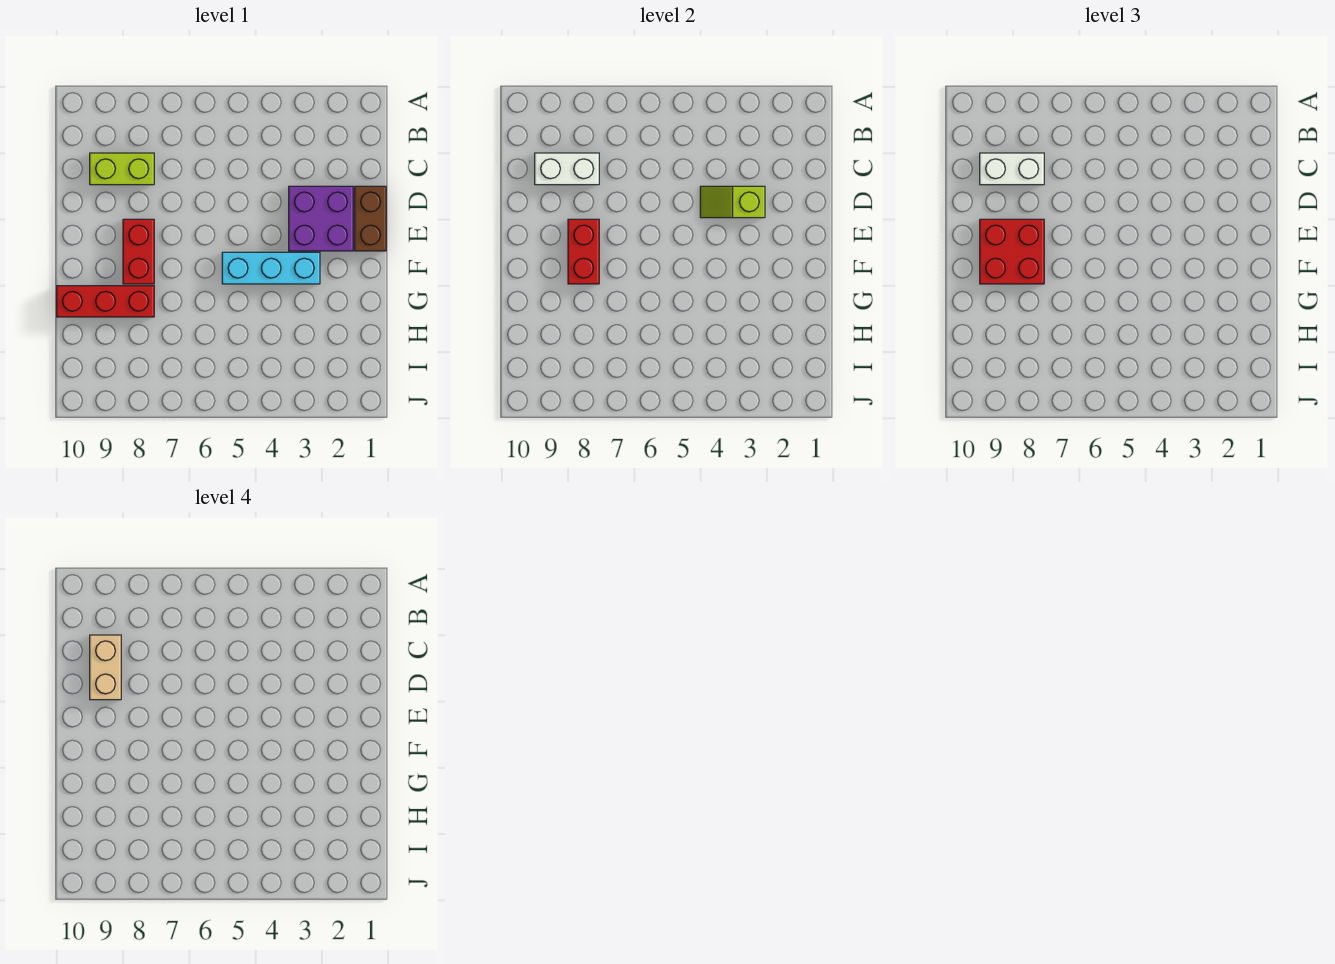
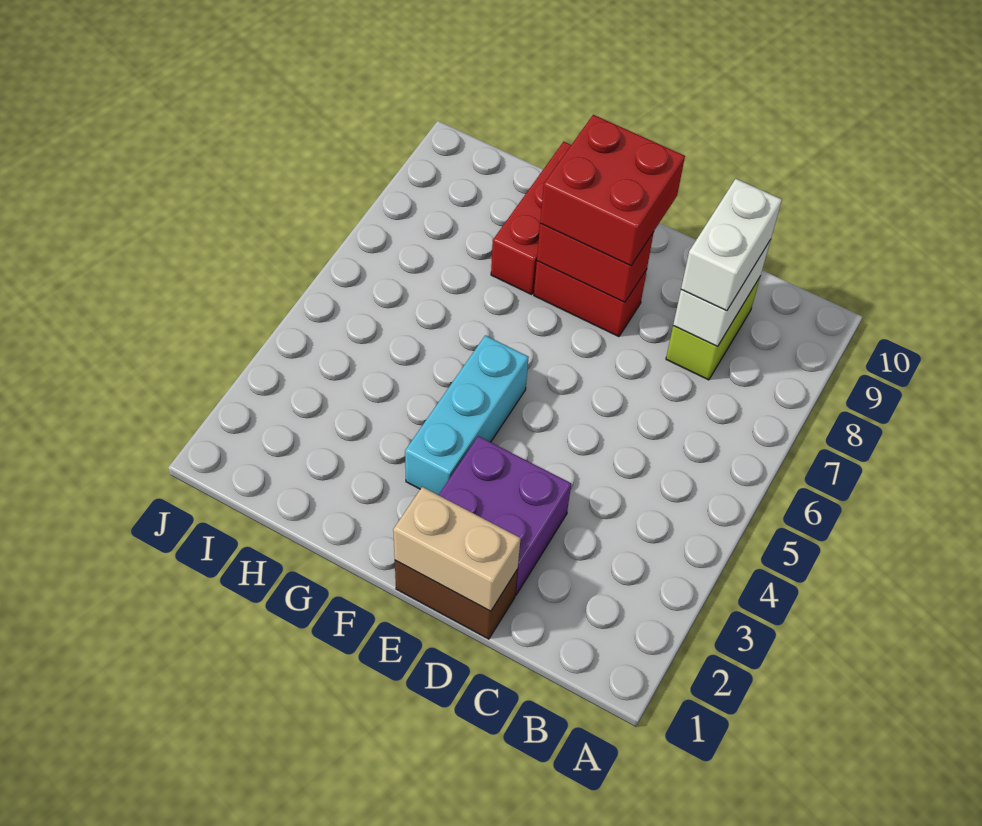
tan 1x2 brick [90,635,121,700] -> tan 1x2 brick moved to [393,487,521,611]
lime 1x2 slope [700,186,765,218] -> none

